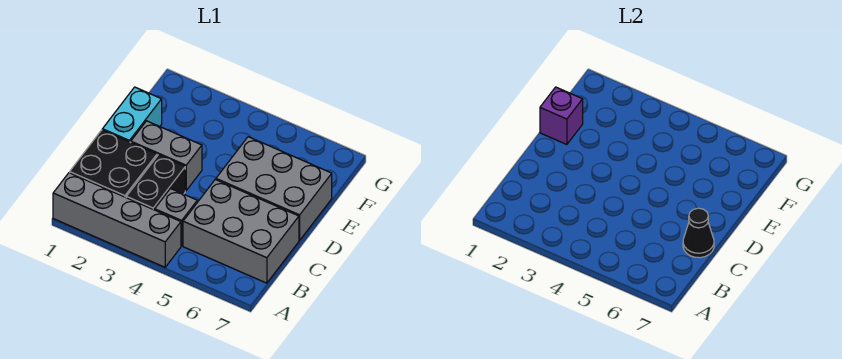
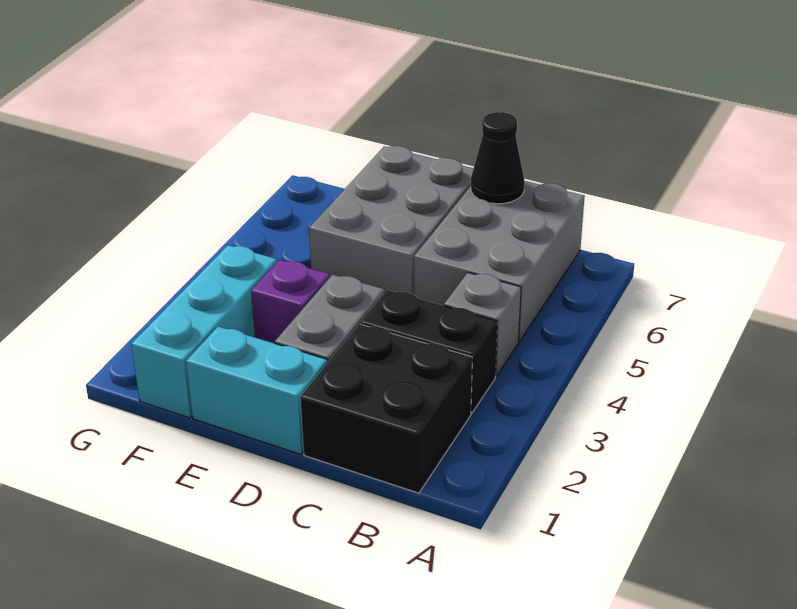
grey 1x4 brick [53,173,181,267] -> none
purple 1x1 brick [540,87,583,145] -> purple 1x1 brick moved to [251,260,330,343]
none -> cyan 1x3 brick [131,245,277,418]

